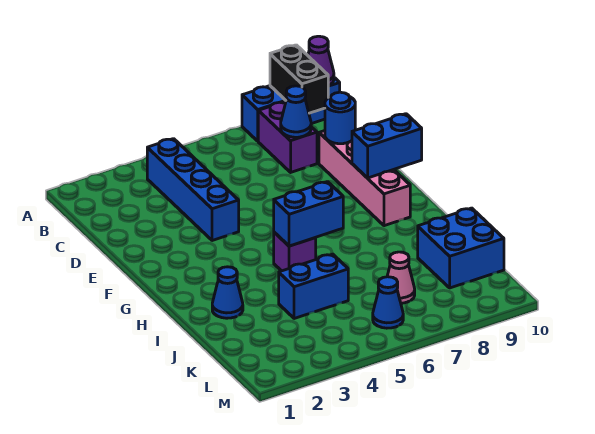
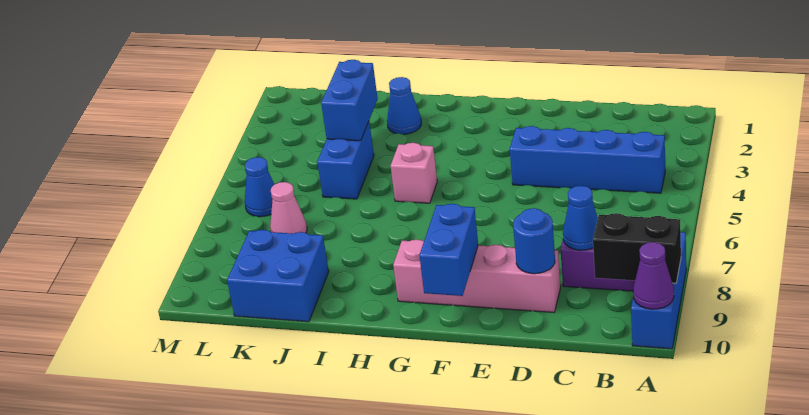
purple 1x1 brick [274,232,316,271] -> pink 1x1 brick [391,143,437,203]
blue 1x2 brick [274,182,343,246] -> blue 1x2 brick moved to [321,60,378,141]

